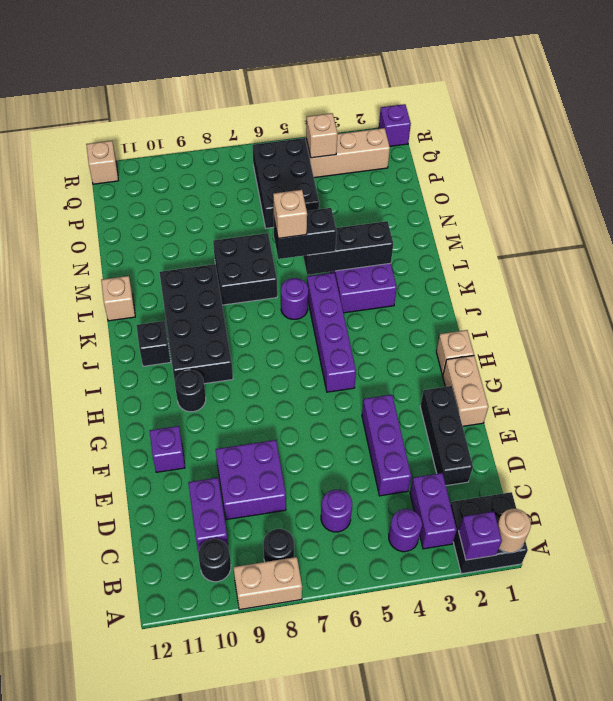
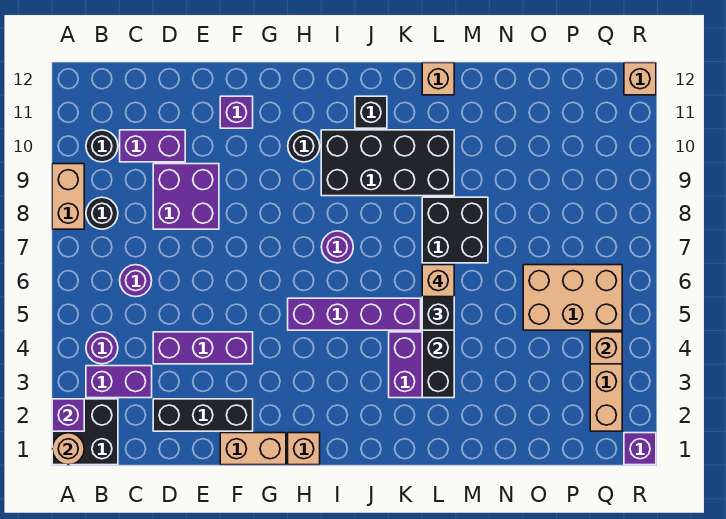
purple 1x1 round brick [281,278,308,319] -> purple 1x1 round brick moved to [321,231,353,263]
black 2x3 brick [253,138,319,228] -> tan 2x3 brick [523,265,622,330]

